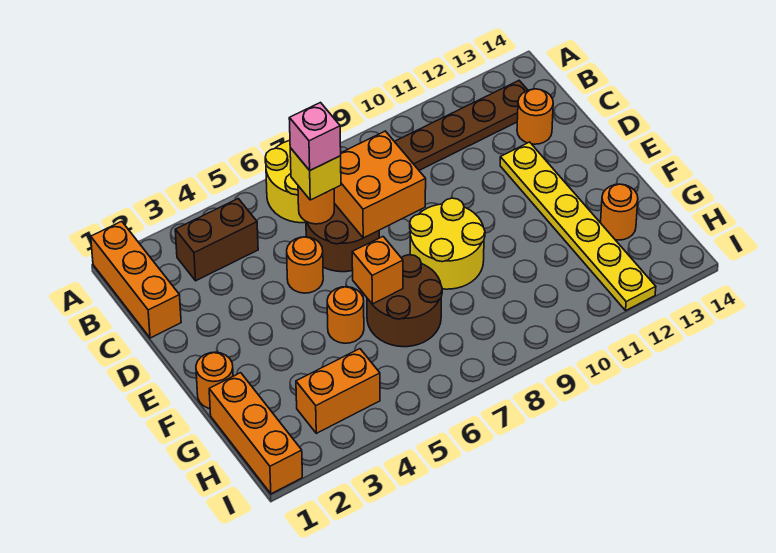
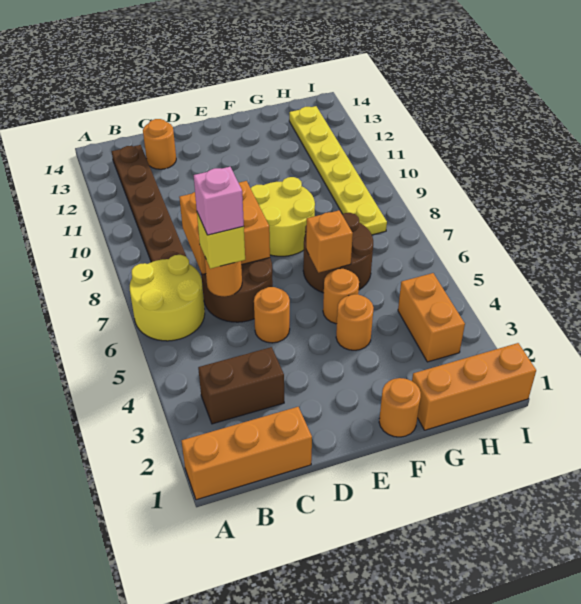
brown 1x2 brick [175,199,258,281] -> brown 1x2 brick turned to [198,347,284,424]
yellow 1x6 plate [500,142,656,310] -> yellow 1x6 plate turned to [289,106,387,235]
orange 1x1 round brick [601,184,638,240] -> orange 1x1 round brick moved to [336,294,374,350]

